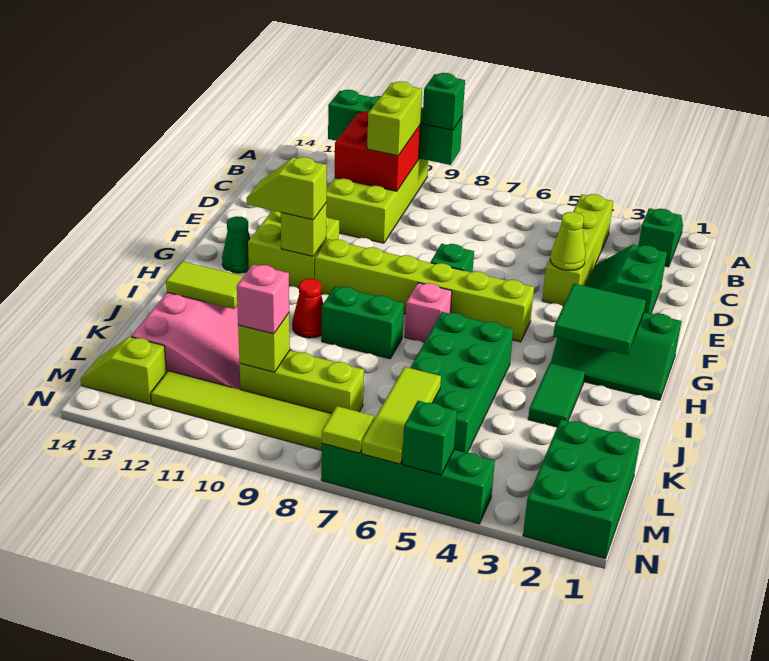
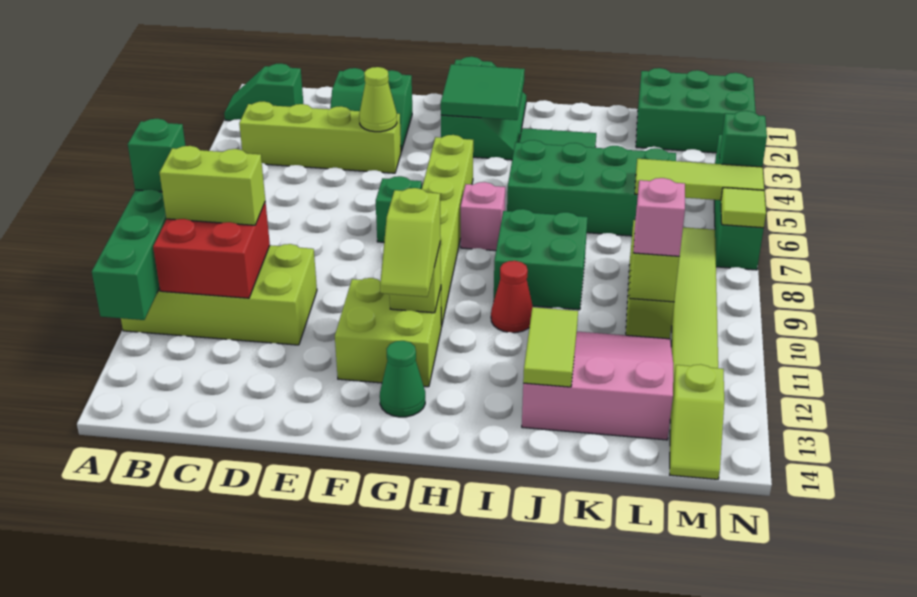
green 1x2 brick [322,286,404,359] -> green 2x2 brick [494,209,588,310]

